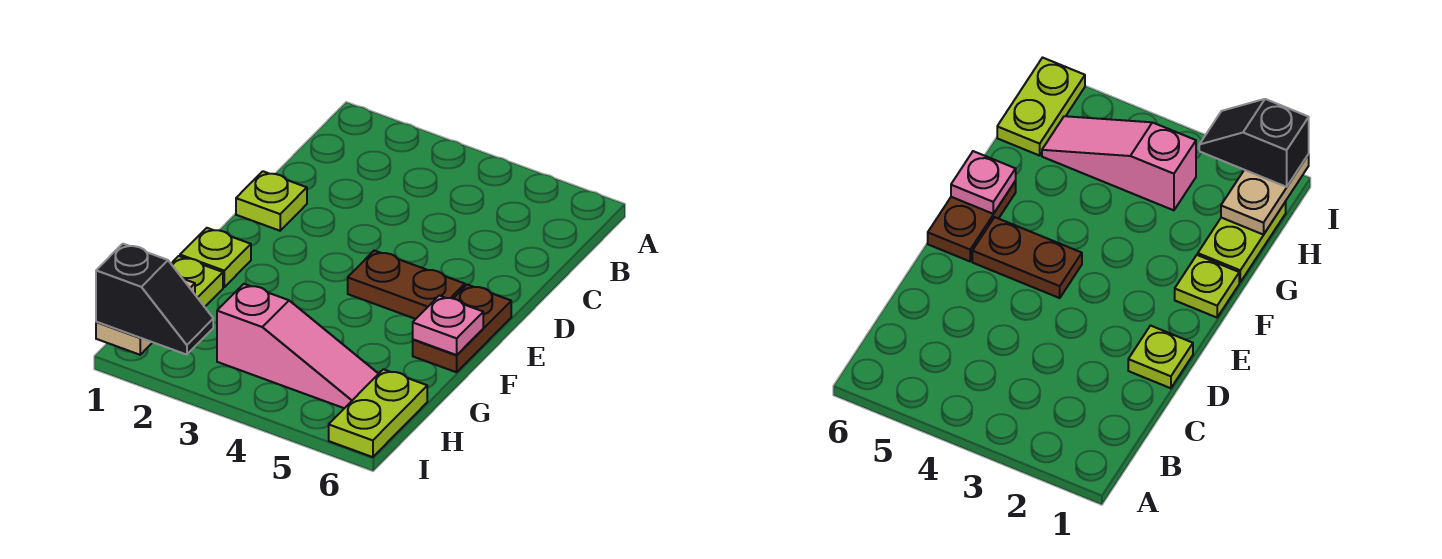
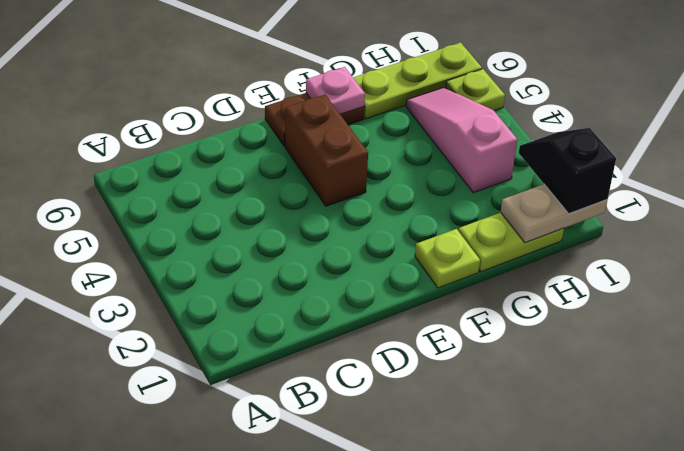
lime 1x1 plate [236,171,307,231] -> lime 1x1 plate moved to [446,69,505,111]
brown 1x2 plate [348,251,465,319] -> brown 1x2 brick [285,95,368,206]
lime 1x2 plate [329,369,427,457] -> lime 1x3 plate [353,42,482,119]

